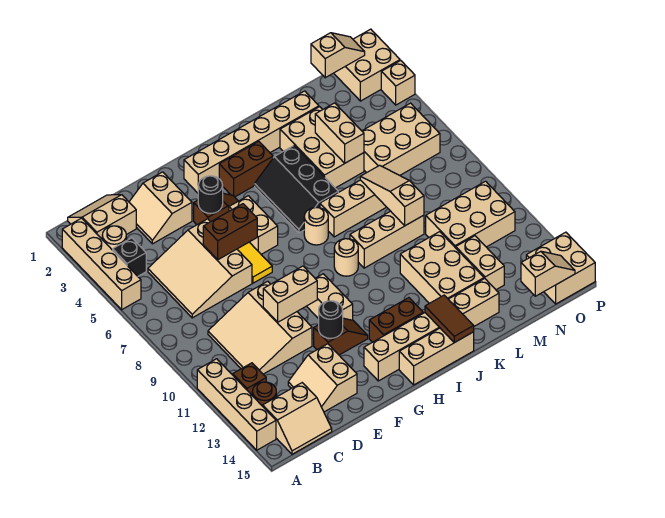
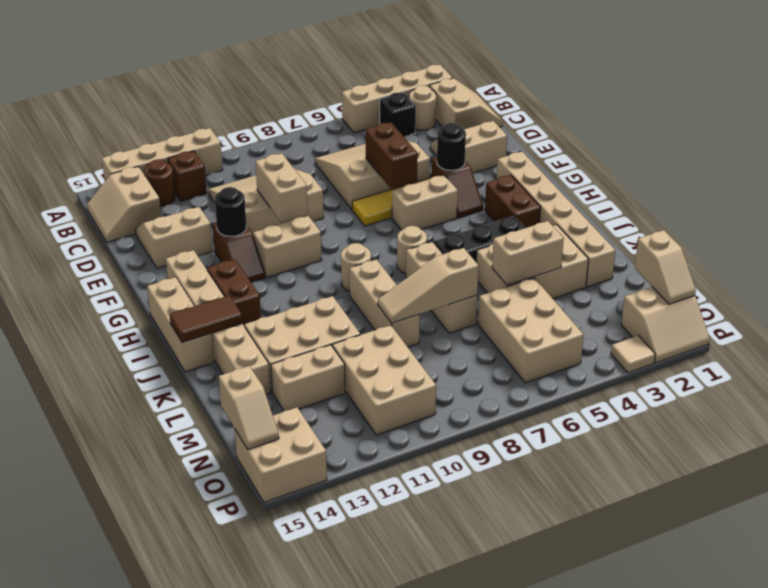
tan 1x3 slope [360,165,424,226] -> tan 1x3 slope turned to [378,248,479,323]
tan 2x2 brick [334,29,400,101] -> tan 2x2 slope [621,287,710,363]
tan 1x1 brick [381,60,415,105] -> tan 1x1 tile [611,335,655,373]

